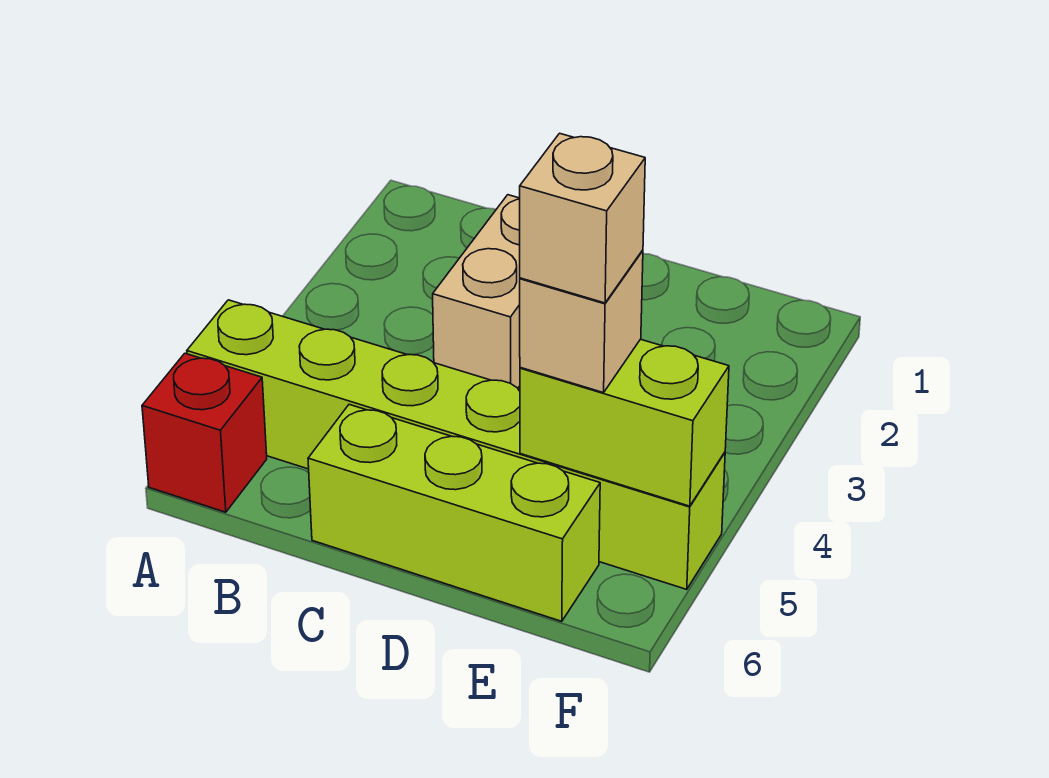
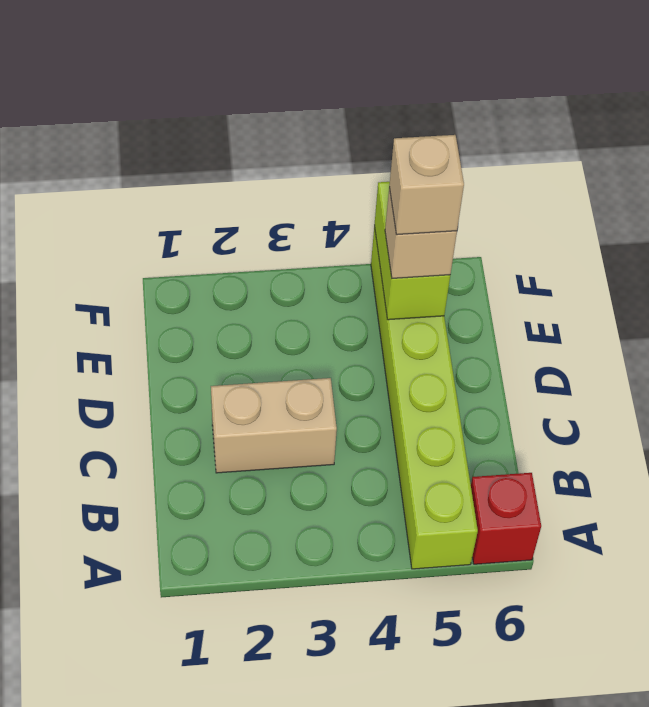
lime 1x3 brick [308,405,600,621] -> none

